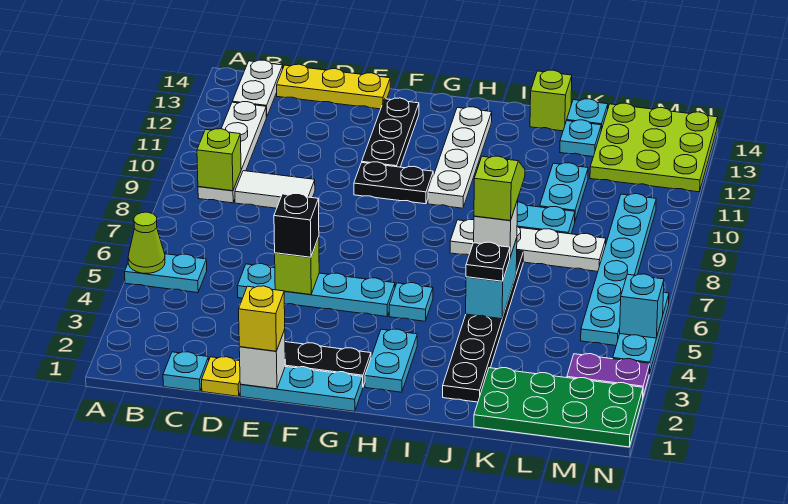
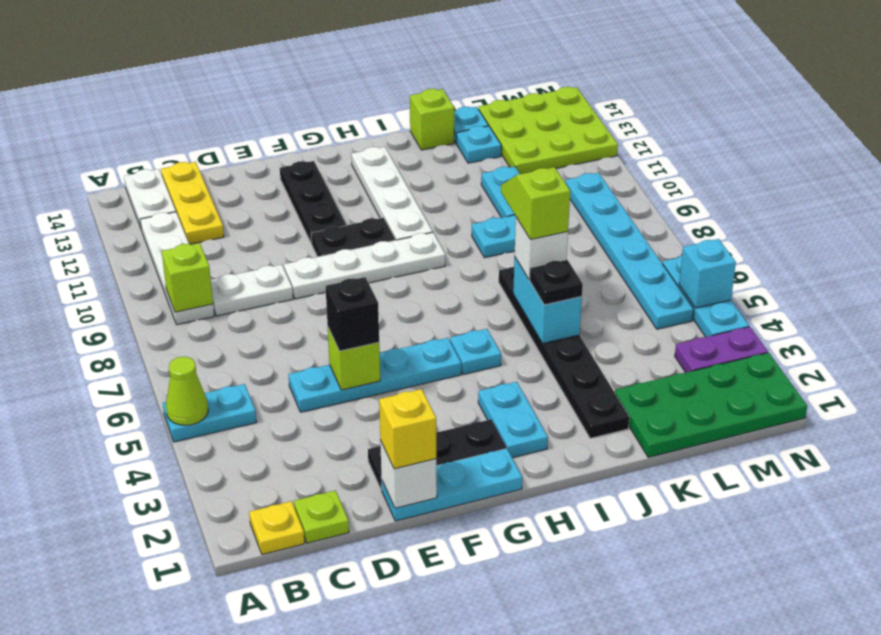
cyan 1x1 plate [163,352,209,391] -> lime 1x1 plate [294,490,349,543]
white 1x2 tile [235,171,315,208] -> white 1x2 plate [211,265,293,316]
yellow 1x3 plate [277,64,390,109] -> yellow 1x3 plate turned to [161,162,224,244]
yellow 1x1 plate [202,357,241,396] -> yellow 1x1 plate moved to [249,501,305,554]
white 1x4 plate [450,220,606,271] -> white 1x4 plate moved to [284,232,445,299]

